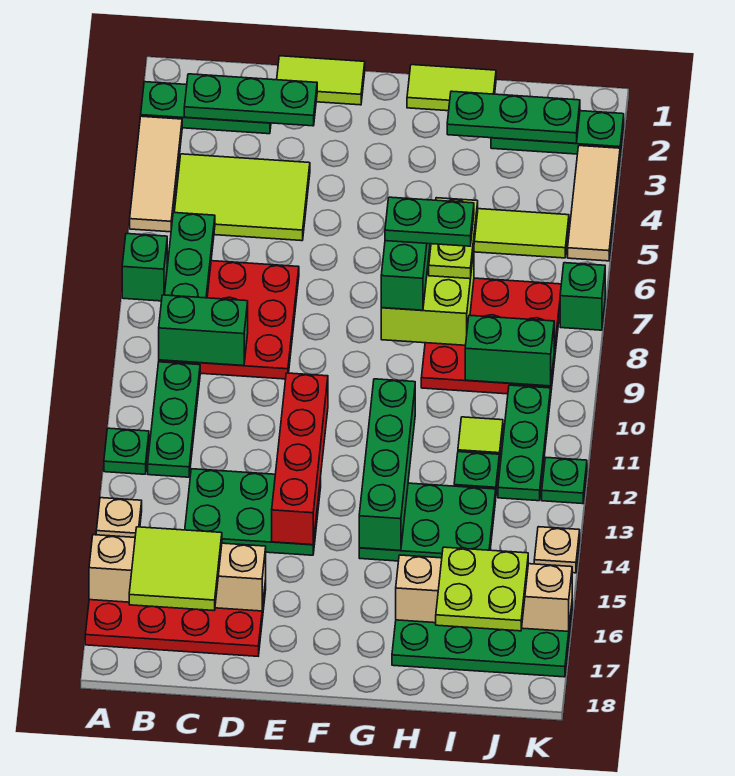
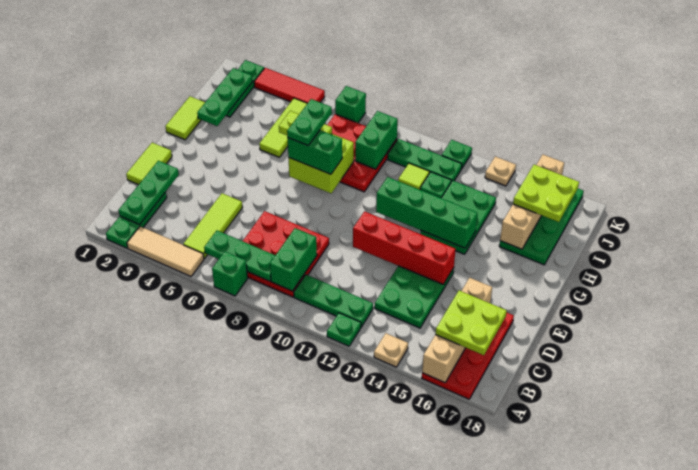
lime 2x3 tile [174,154,310,241] -> lime 1x3 tile [183,193,242,259]
lime 2x2 tile [129,527,222,611] -> lime 2x2 plate [435,291,507,355]
tan 1x3 tile [568,146,620,261] -> red 1x3 tile [254,68,325,103]

